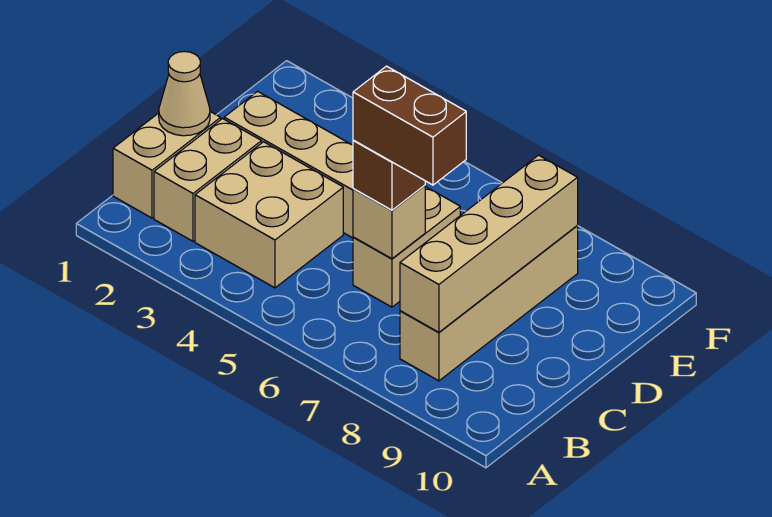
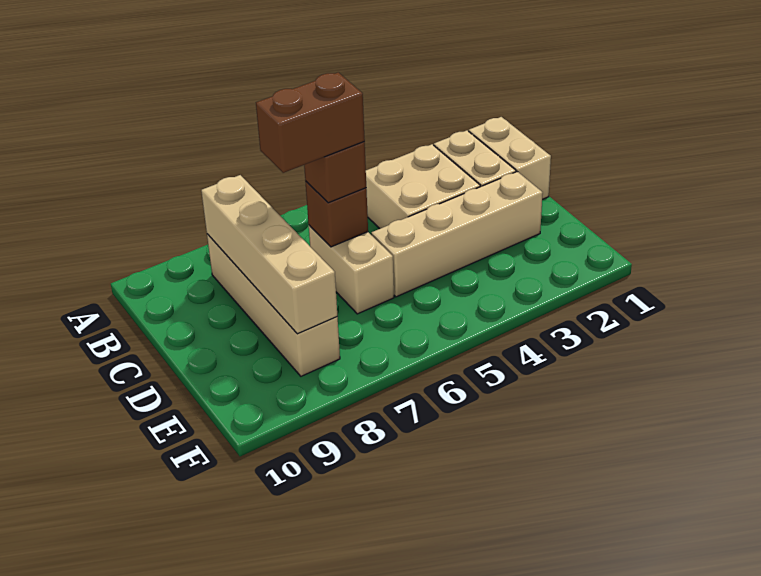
tan 1x1 cone [159,52,210,136] -> none
tan 1x1 brick [353,185,425,259] -> brown 1x1 brick [305,181,368,247]

